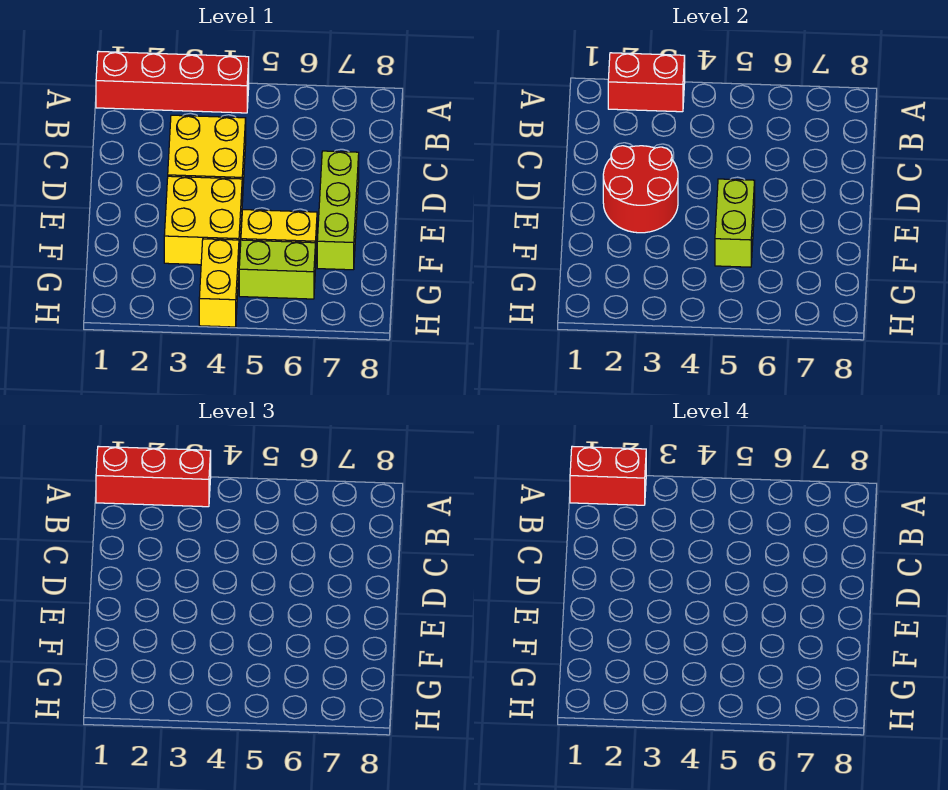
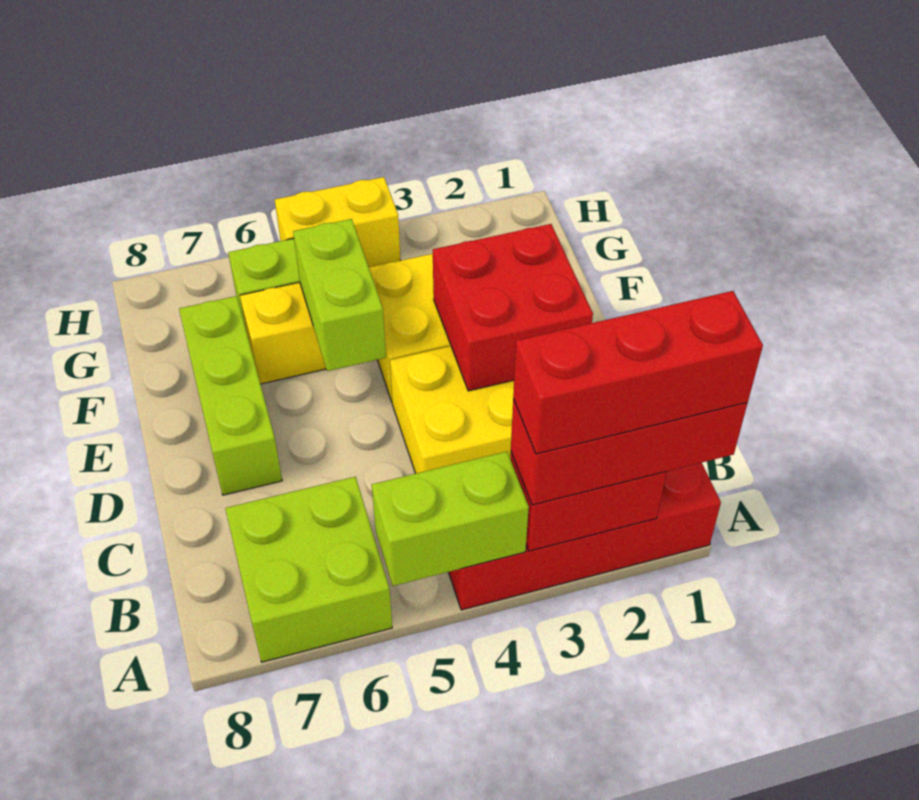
red 1x2 brick [570,446,646,505] -> red 1x3 brick [513,291,763,454]
none -> lime 1x2 brick [372,452,529,586]
none -> lime 2x2 brick [225,477,392,662]
red 2x2 round brick [603,146,678,233] -> red 2x2 brick [433,224,593,391]
yellow 1x2 brick [199,239,239,327] -> yellow 1x2 brick turned to [275,177,400,267]

